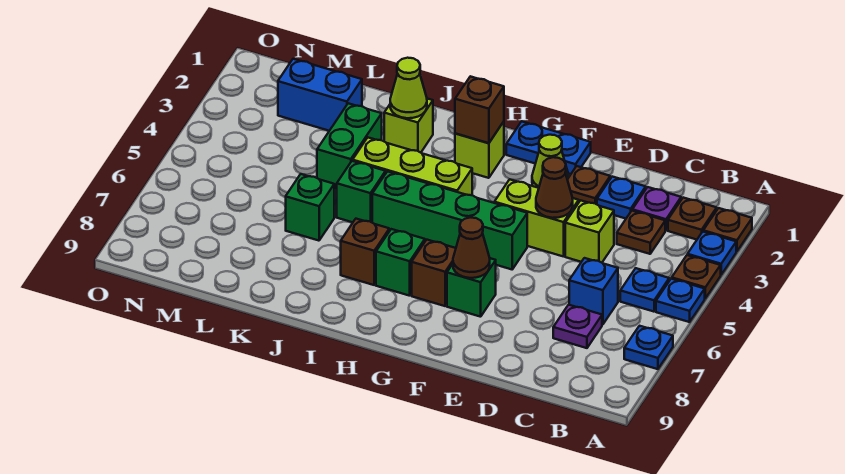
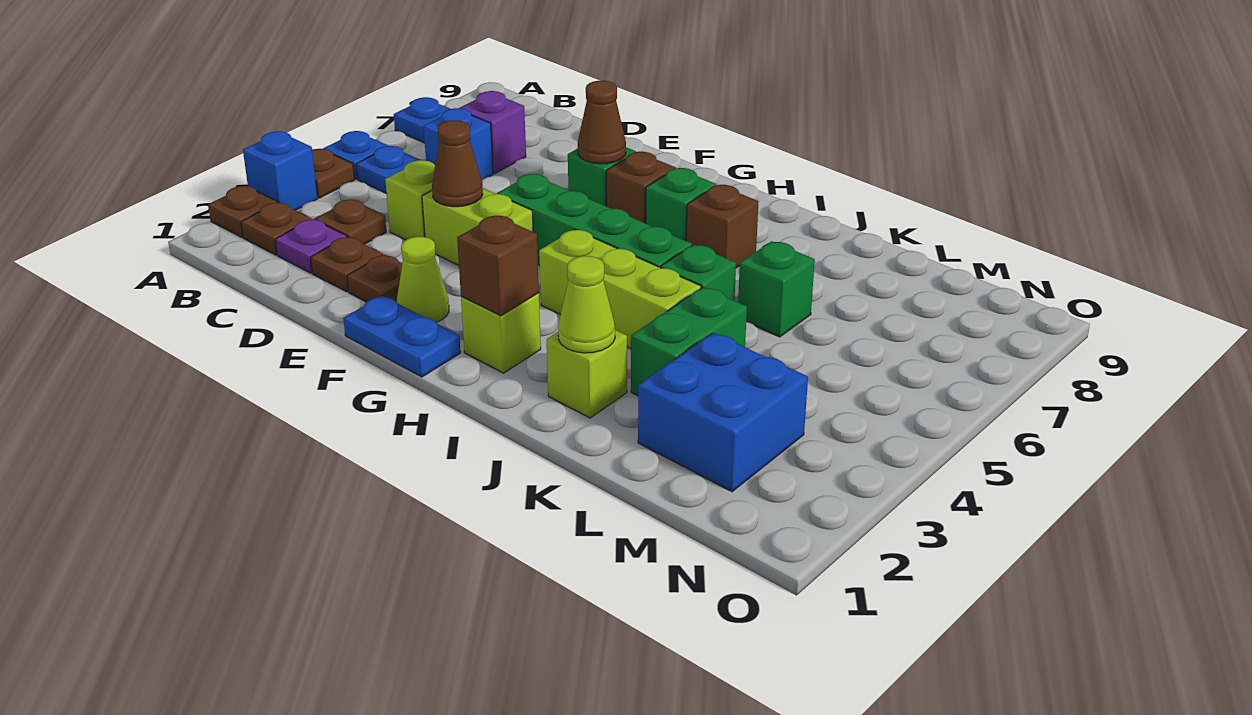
blue 1x1 plate [688,232,736,275] -> blue 1x1 brick [243,131,318,210]
purple 1x1 plate [553,305,602,348] -> purple 1x1 brick [460,91,526,174]
blue 1x1 plate [597,177,646,219] -> brown 1x1 plate [311,237,383,292]
blue 1x2 brick [278,59,362,131] -> blue 2x2 brick [638,333,808,492]

